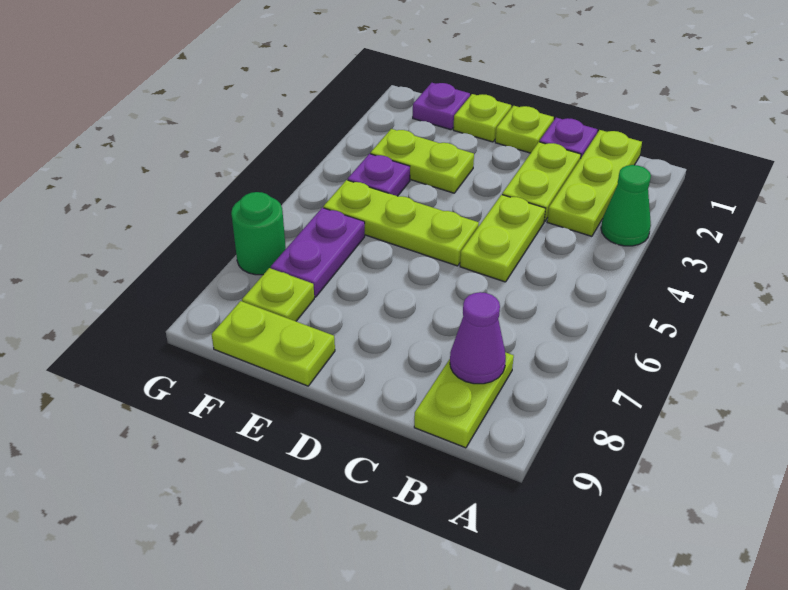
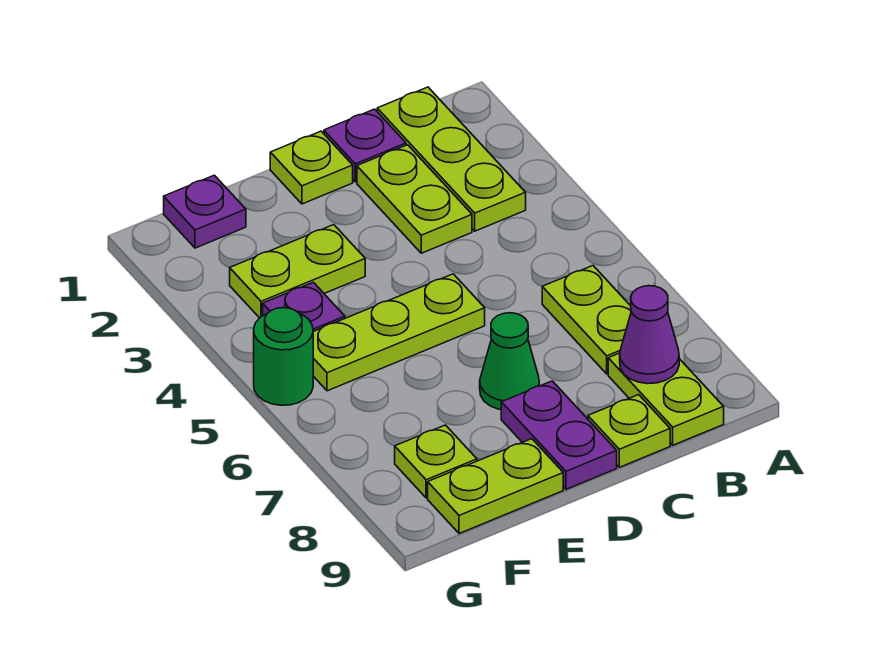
green 1x1 cone [601,165,651,246] -> green 1x1 cone moved to [480,313,539,410]
lime 1x2 plate [460,195,546,282] -> lime 1x2 plate moved to [542,266,631,374]
lime 1x1 plate [453,94,511,142] -> lime 1x1 plate moved to [588,395,670,467]
purple 1x2 plate [271,208,365,297] -> purple 1x2 plate moved to [501,381,617,489]
green 1x1 round brick [231,192,286,275] -> green 1x1 round brick moved to [254,308,313,405]

